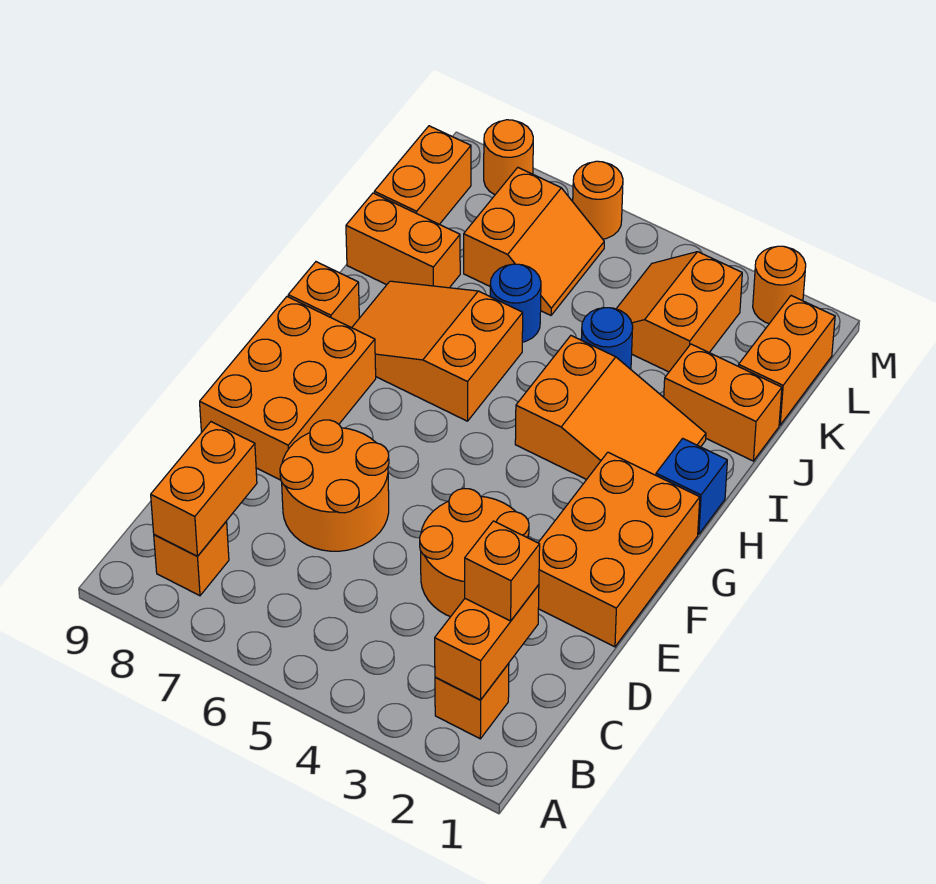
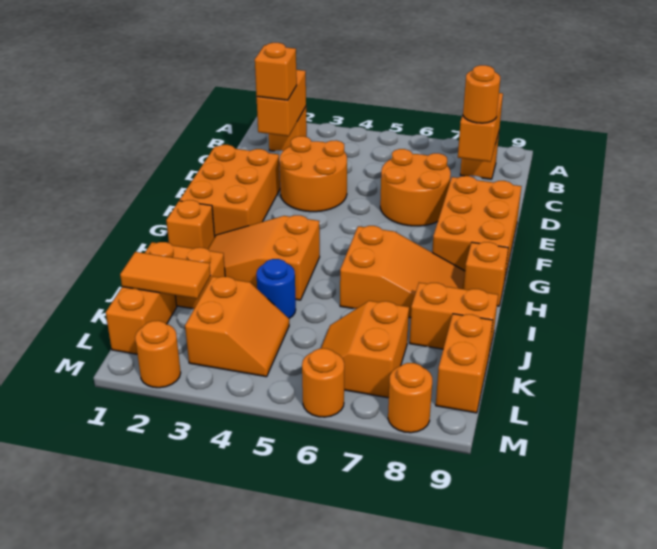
none -> orange 1x1 round brick [463,65,500,123]
blue 1x1 brick [656,438,727,534] -> orange 1x1 brick [166,200,215,249]
blue 1x1 round brick [490,264,541,342] -> none
none -> orange 1x2 tile [120,252,210,299]

